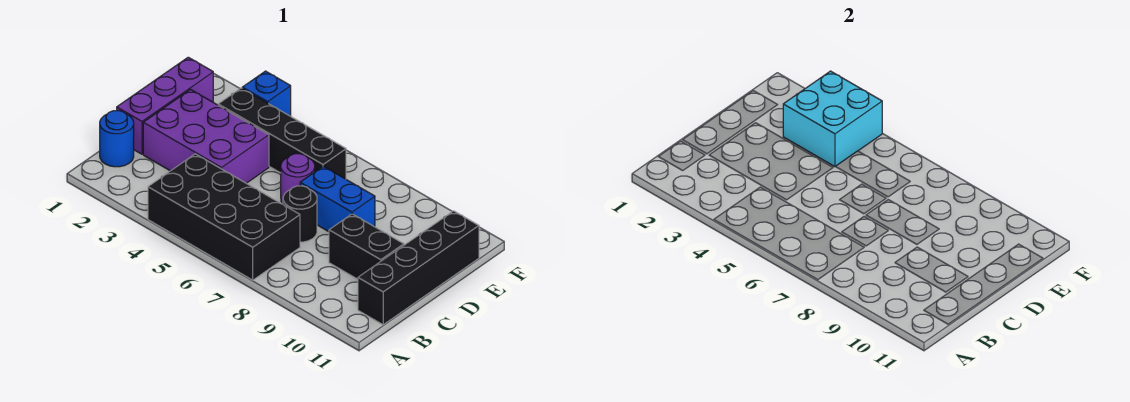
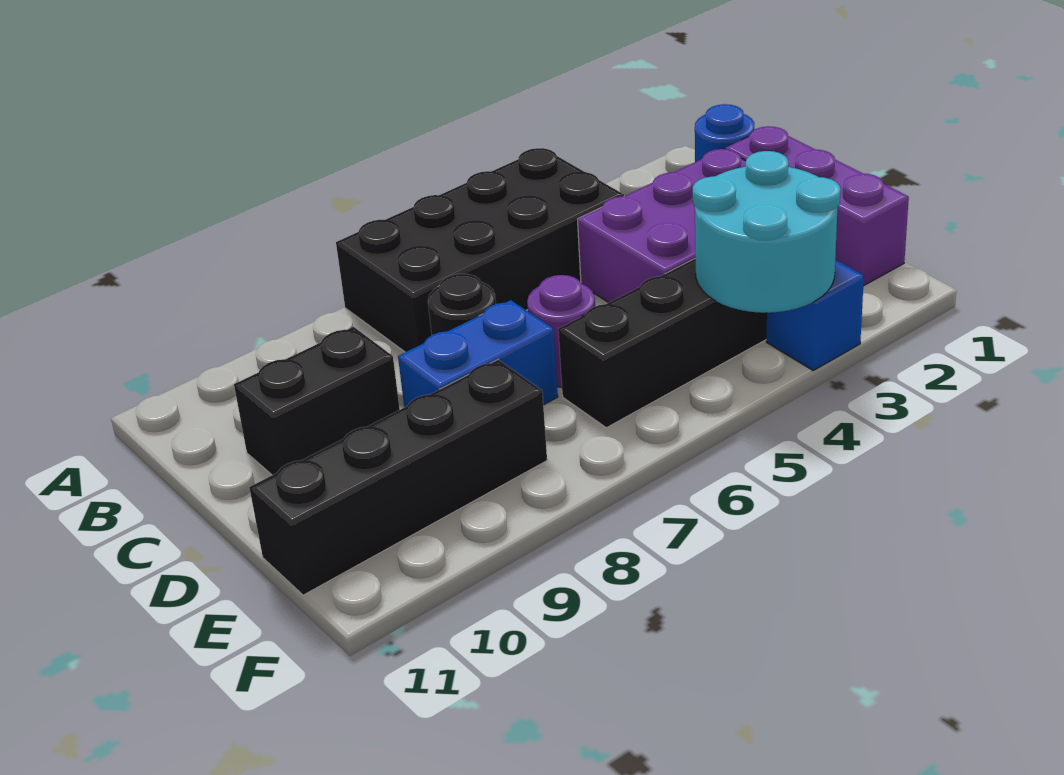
black 1x4 brick [358,211,479,325] -> black 1x4 brick turned to [249,360,547,595]
cyan 2x2 brick [783,71,882,167] -> cyan 2x2 round brick [693,151,841,313]

